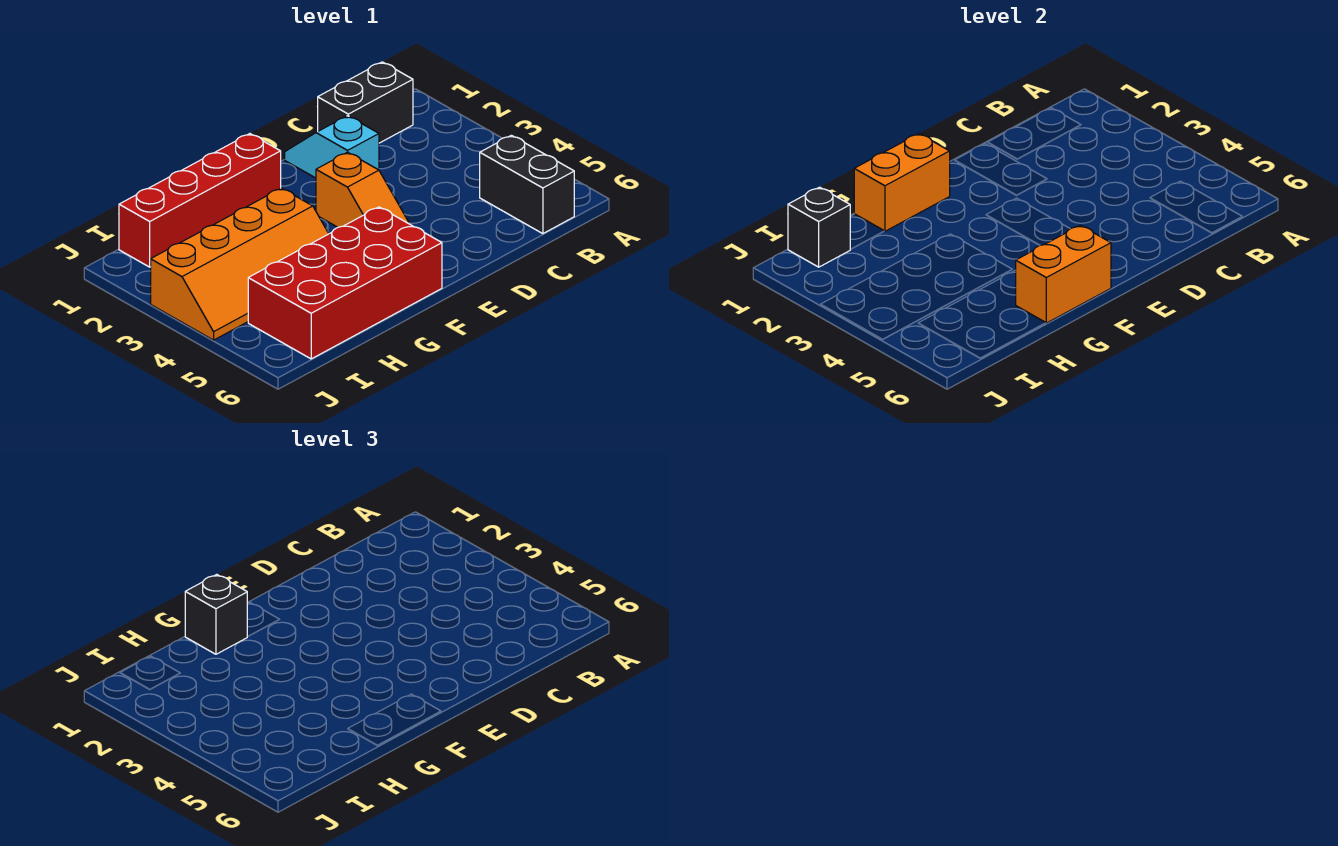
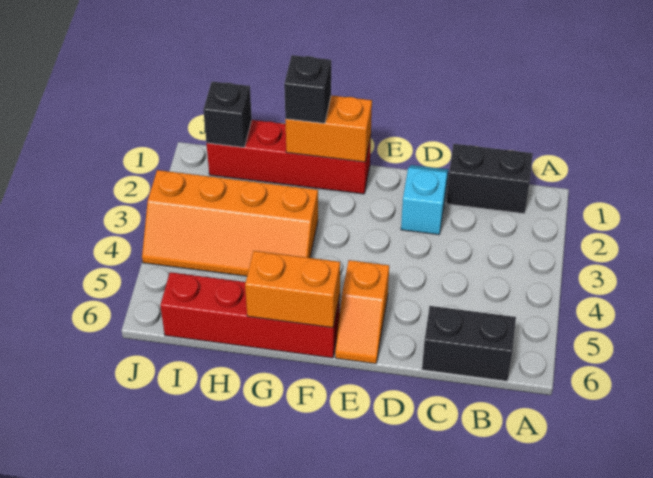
black 1x2 brick [480,135,574,234] -> black 1x2 brick turned to [422,306,516,381]
orange 1x2 slope [316,152,409,227] -> orange 1x2 slope moved to [335,260,389,364]
red 2x4 brick [248,207,442,359] -> red 1x4 brick [160,272,340,358]

